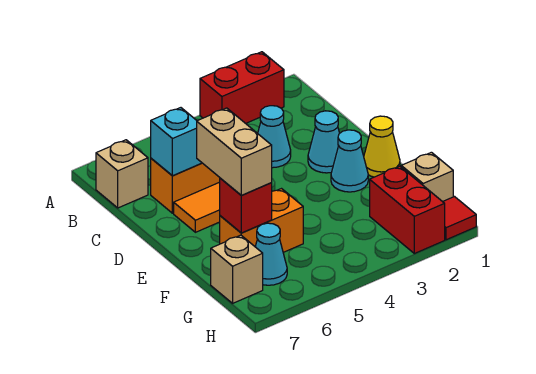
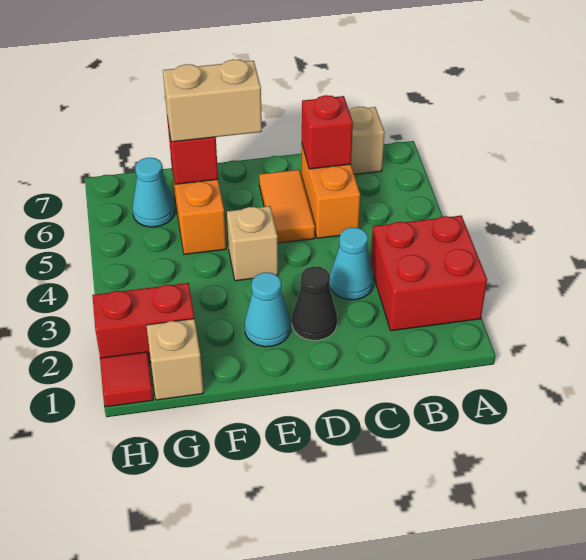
red 1x2 brick [200,52,284,123] -> red 2x2 brick [371,215,487,331]
cyan 1x1 brick [151,108,202,176] -> red 1x1 brick [302,95,353,169]
cyan 1x1 cone [308,111,340,173] -> black 1x1 cone [292,266,337,340]
yellow 1x1 cone [364,116,400,177] -> none
tan 1x1 brick [211,235,263,303] -> tan 1x1 brick moved to [227,206,278,281]

